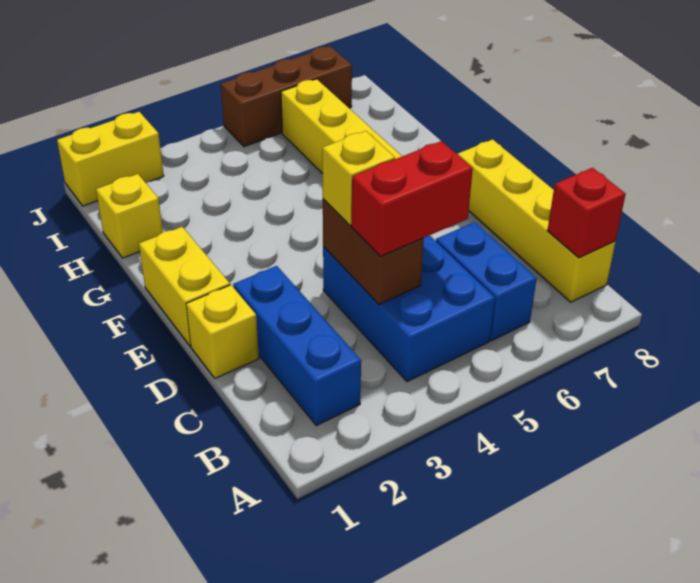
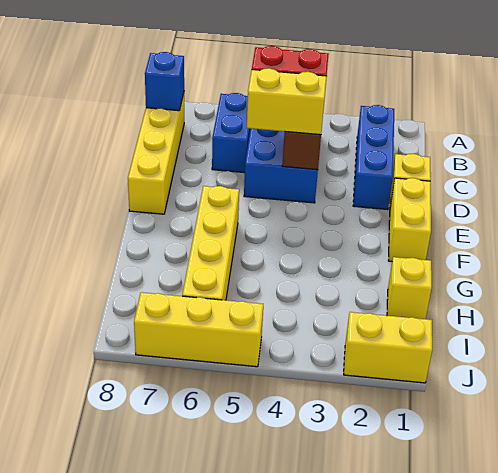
red 1x1 brick [547,168,625,258] -> blue 1x1 brick [145,52,184,111]
yellow 1x1 brick [322,131,395,226] -> yellow 1x2 brick [247,68,327,135]
brown 1x3 brick [221,46,352,147] -> yellow 1x3 brick [134,292,263,367]

